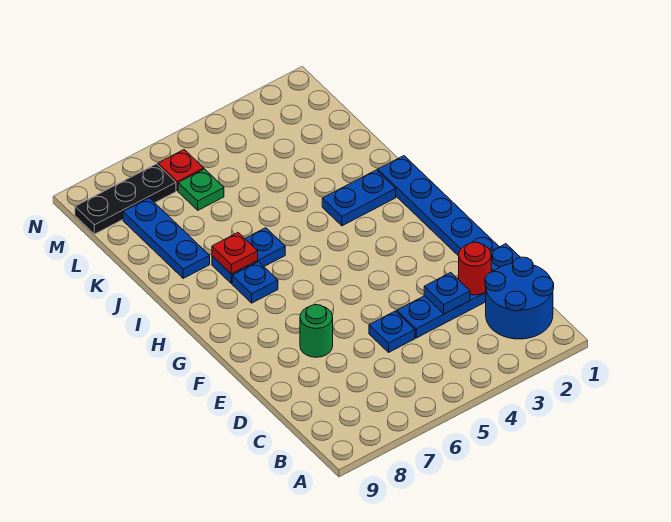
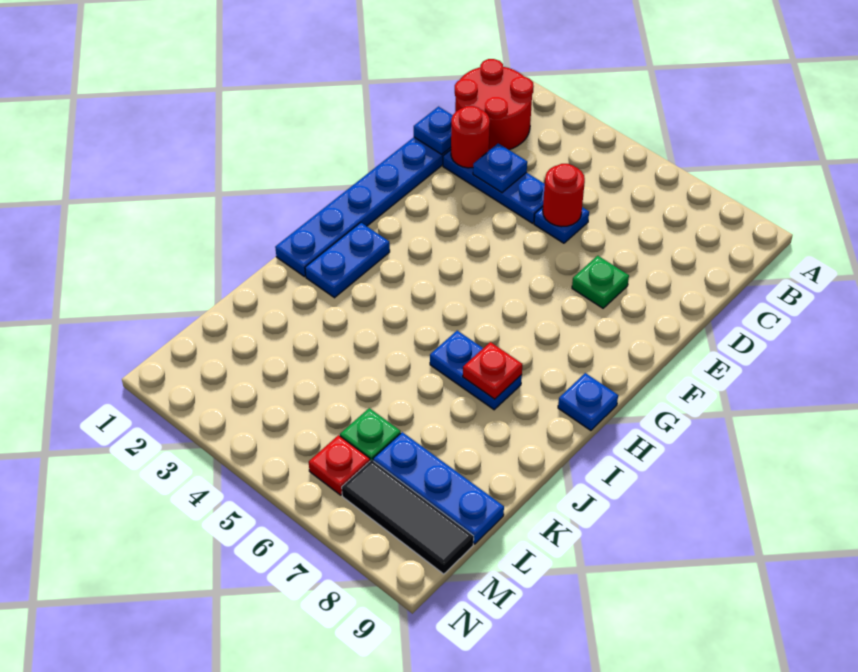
blue 2x2 round brick [485,257,554,339] -> red 2x2 round brick [455,59,534,150]
none -> red 1x1 round brick [543,164,585,227]
green 1x1 round brick [300,305,333,357] -> green 1x1 plate [572,256,629,308]
blue 1x1 plate [232,262,278,303] -> blue 1x1 plate moved to [558,373,618,431]
blue 1x2 plate [322,170,396,226] -> blue 1x2 plate turned to [305,222,390,298]
blue 1x3 plate [123,198,210,278] -> blue 1x3 plate turned to [373,432,504,544]
black 1x3 plate [75,164,176,234] -> black 1x3 tile [342,460,474,574]

